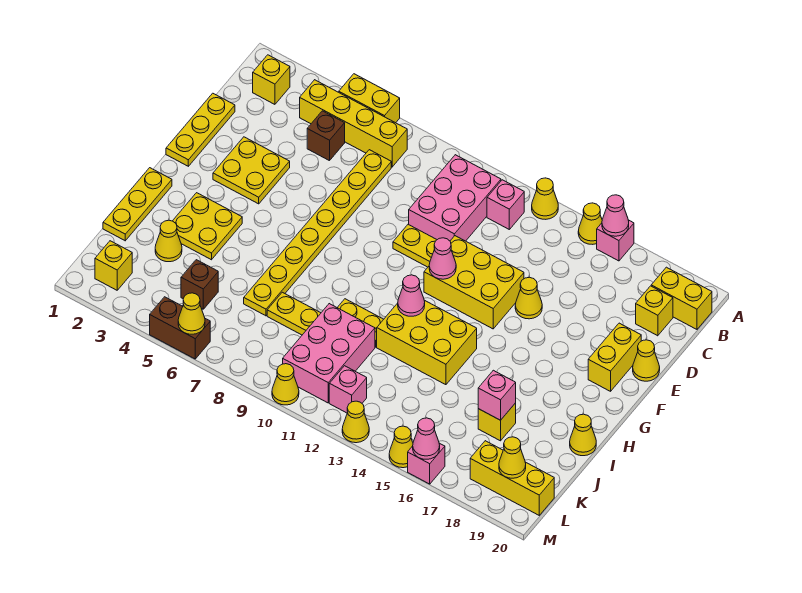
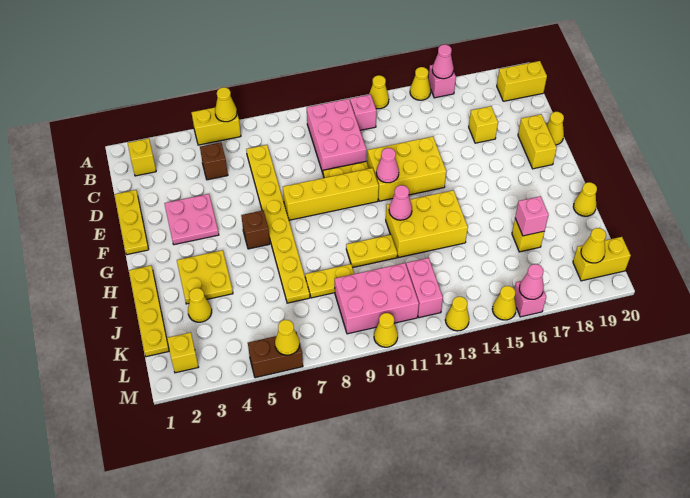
yellow 1x4 brick [300,80,407,167] -> yellow 1x4 brick moved to [283,168,379,220]
yellow 1x1 brick [636,286,673,336] -> yellow 1x1 brick moved to [469,106,498,143]
yellow 2x2 plate [213,137,290,204] -> pink 2x2 plate [164,194,219,245]
yellow 1x1 cone [515,277,542,319] -> yellow 1x1 cone moved to [215,87,237,122]
yellow 1x3 plate [103,168,172,241] -> yellow 1x4 plate [129,266,169,357]
pink 2x3 brick [283,304,375,403] -> pink 2x3 brick turned to [335,263,419,334]
brown 1x1 brick [181,260,218,309] -> brown 1x1 brick moved to [241,210,270,249]
pink 1x1 brick [329,366,367,413] -> pink 1x2 brick [406,258,443,318]
yellow 1x3 brick [470,441,554,515] -> yellow 1x2 brick [573,237,631,281]

